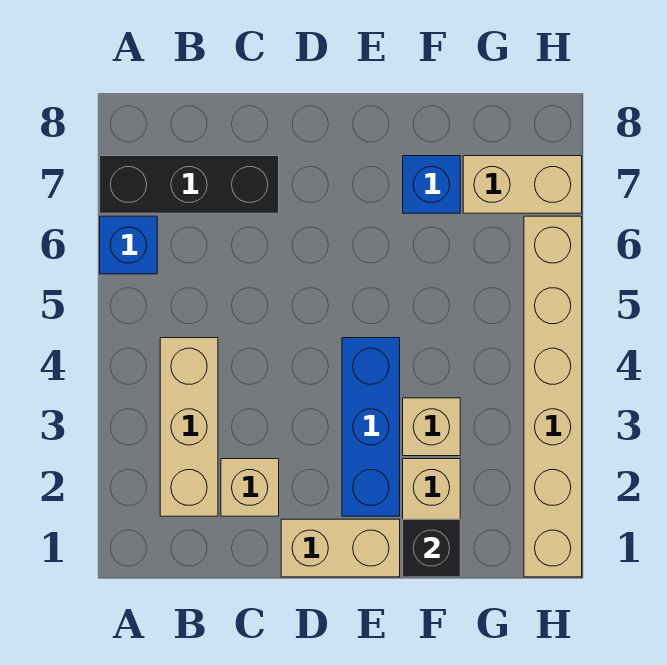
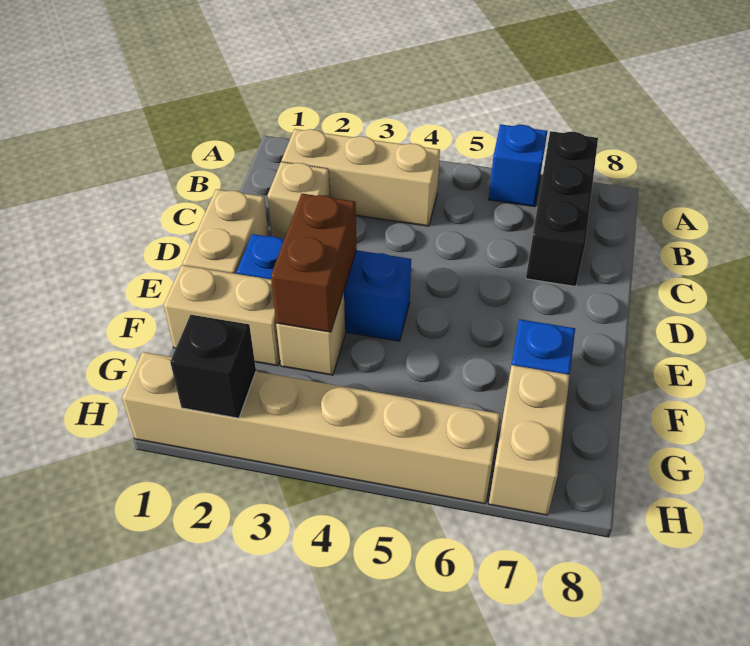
none -> brown 1x2 brick [271,194,357,332]
black 1x1 brick [403,519,460,577] -> black 1x1 brick moved to [170,315,256,418]

